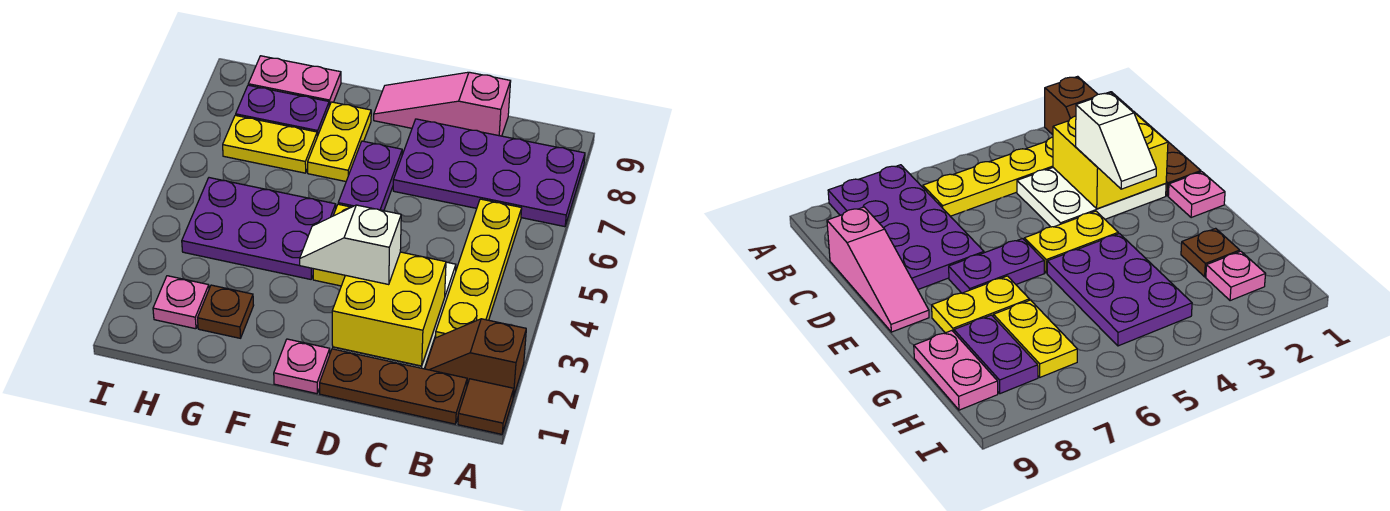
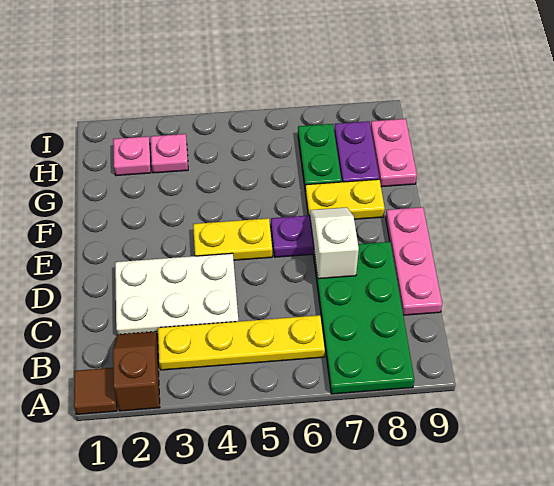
purple 2x4 plate [393,119,585,227] -> green 2x4 plate [313,242,414,394]
brown 1x3 plate [320,349,467,424] -> none
yellow 2x2 brick [332,252,446,366] -> none
pink 1x3 slope [374,72,511,136] -> pink 1x3 plate [386,207,442,315]
white 1x2 slope [300,205,401,285] -> white 1x2 slope moved to [310,207,359,279]
pink 1x1 plate [274,339,330,394] -> pink 1x1 plate moved to [151,134,188,173]
purple 2x3 plate [182,178,336,279] -> none
brown 1x1 plate [198,285,254,338] -> none
yellow 1x2 plate [223,115,317,173] -> green 1x2 plate [298,124,342,191]

